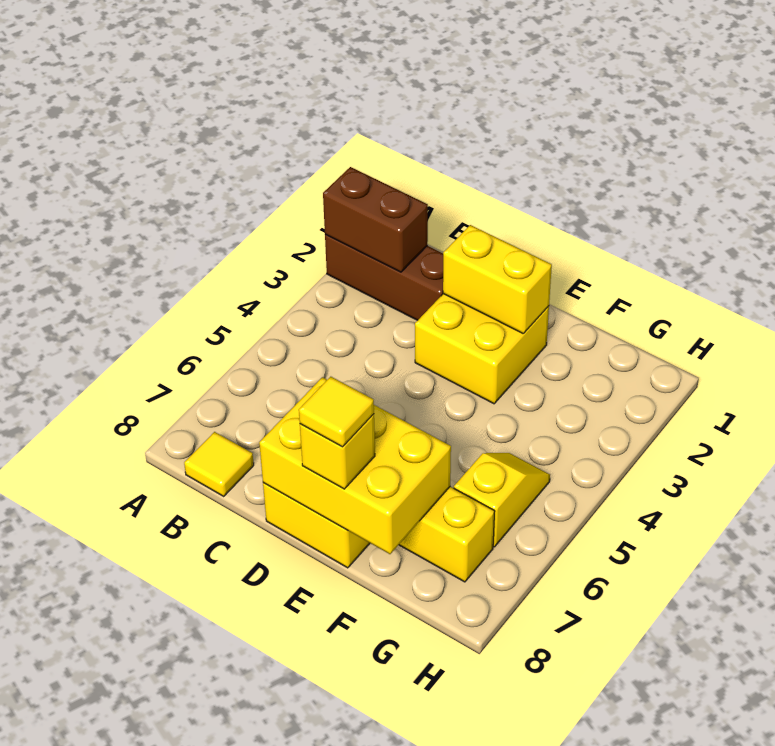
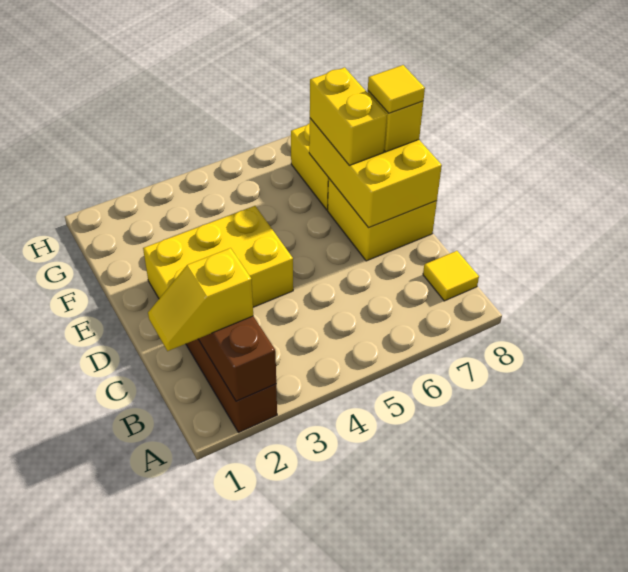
yellow 2x2 brick [415,294,549,404] -> yellow 2x3 brick [143,206,293,307]
yellow 1x2 brick [443,225,552,334] -> yellow 1x2 brick moved to [310,67,387,165]
yellow 1x2 slope [454,453,550,547] -> yellow 1x2 slope moved to [148,248,253,351]

